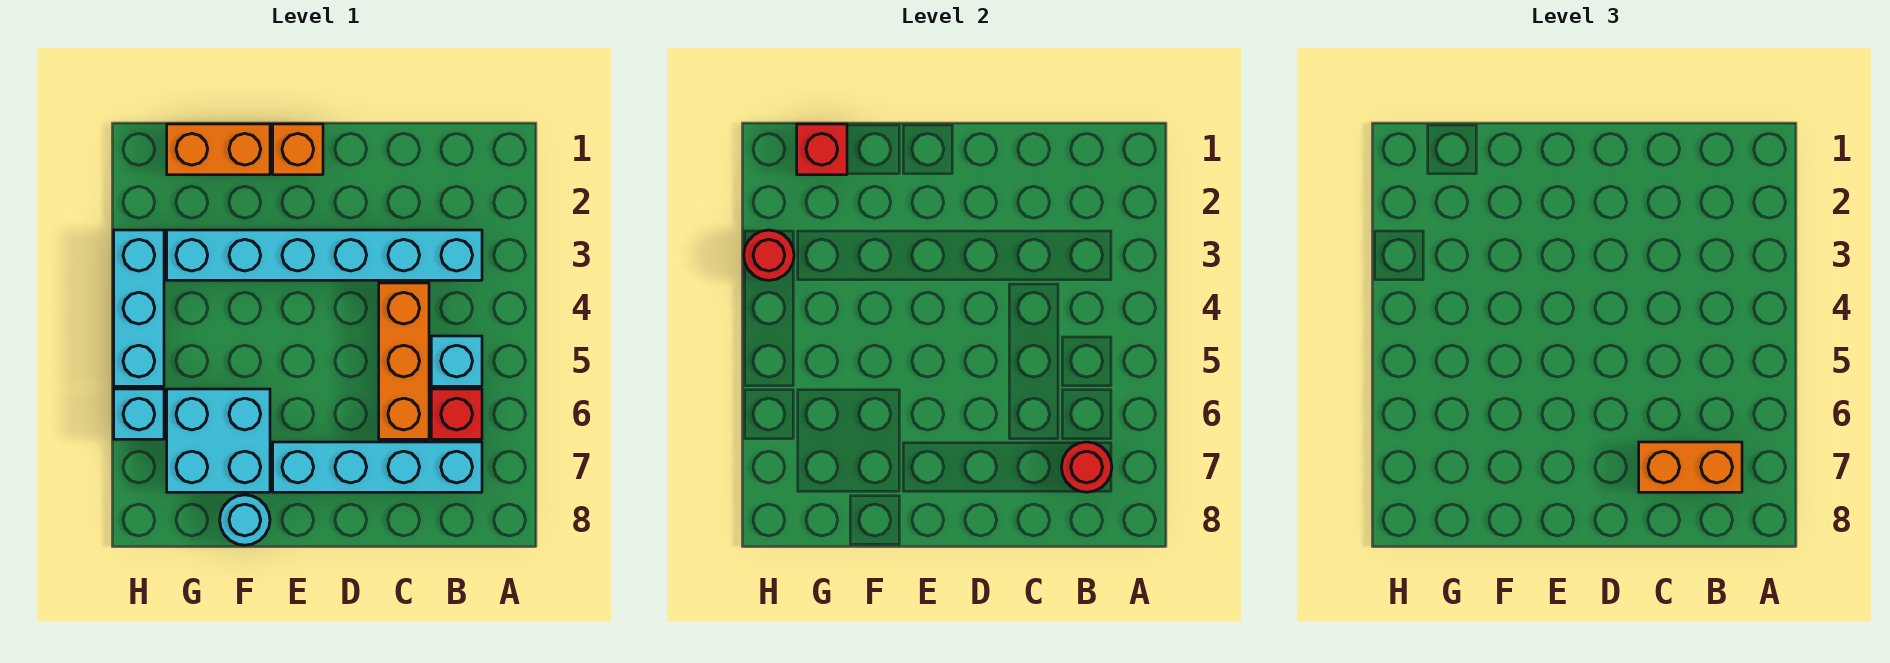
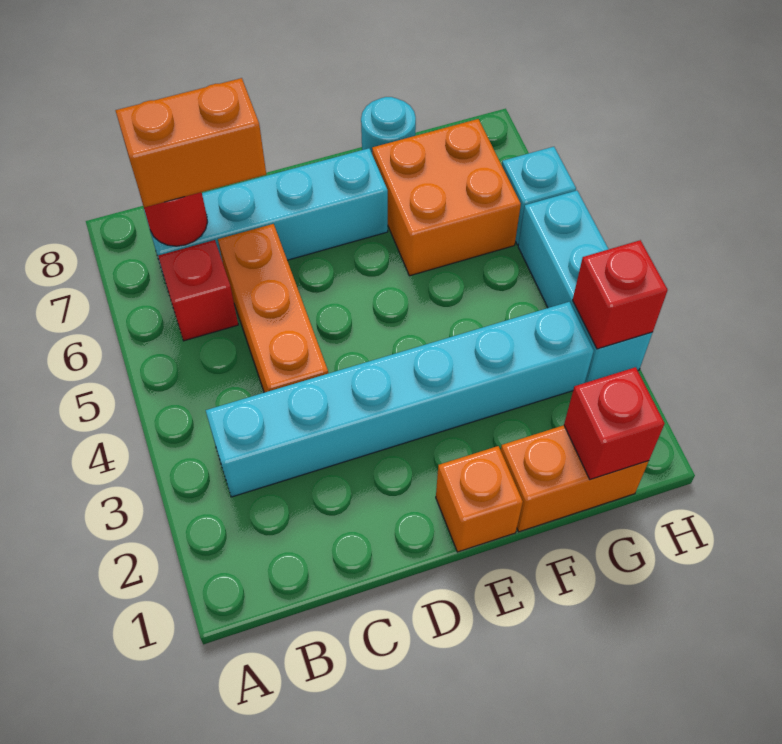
cyan 1x1 brick [431,336,482,386] -> none
cyan 2x2 brick [167,389,270,492] -> orange 2x2 brick [372,119,521,276]
red 1x1 round brick [744,230,794,280] -> red 1x1 brick [573,240,668,349]

